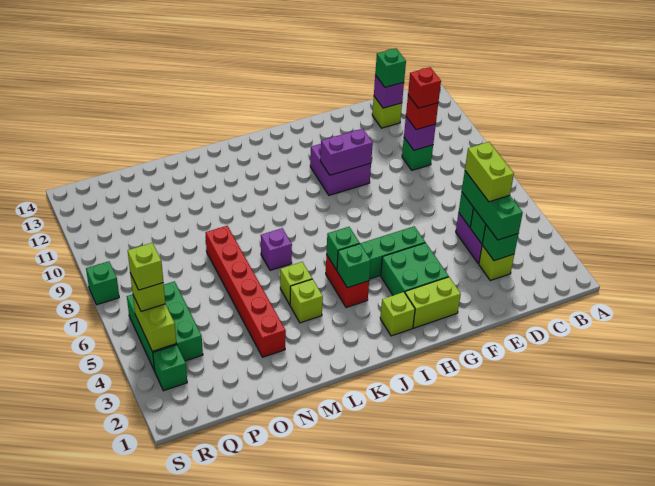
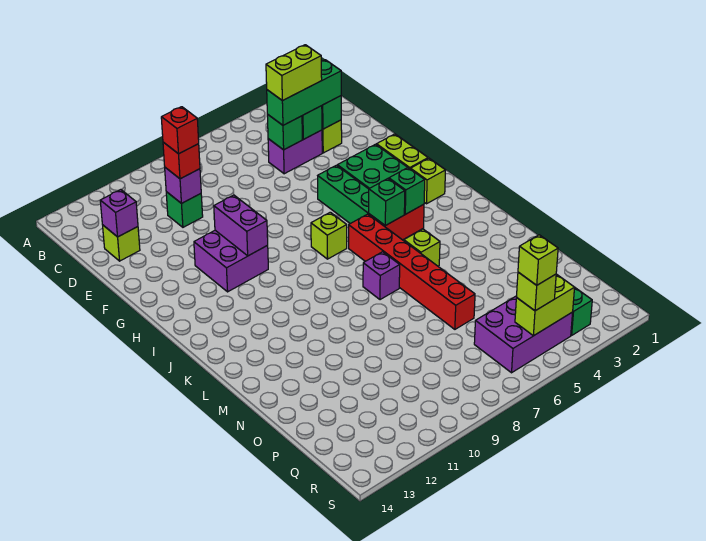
green 1x1 brick [375,48,406,87] -> none
lime 1x1 brick [290,279,323,323] -> lime 1x1 brick moved to [311,212,347,259]
red 1x6 brick [206,226,286,357] -> red 1x6 brick turned to [349,214,475,329]
green 2x3 brick [127,281,203,371] -> purple 2x3 brick [474,296,573,373]
green 1x1 brick [86,261,119,305] -> none

